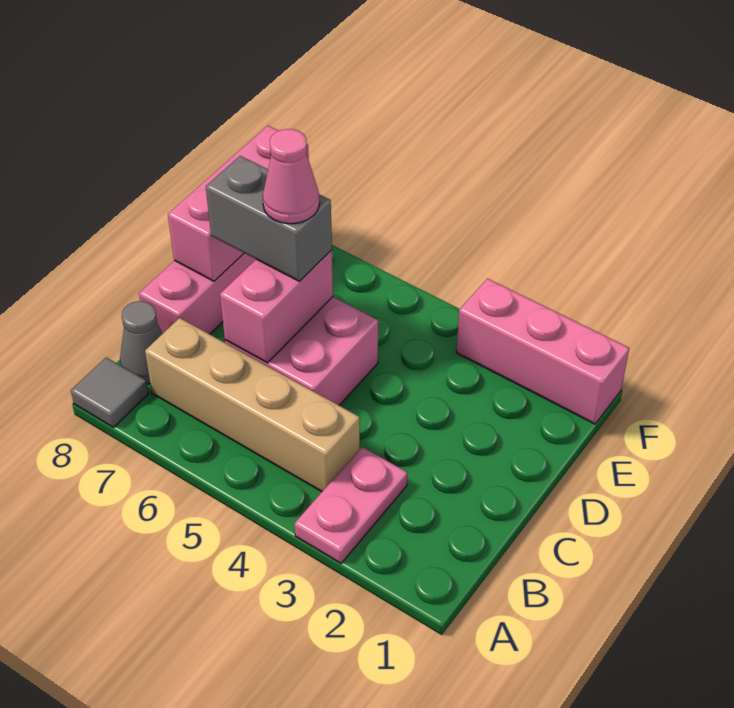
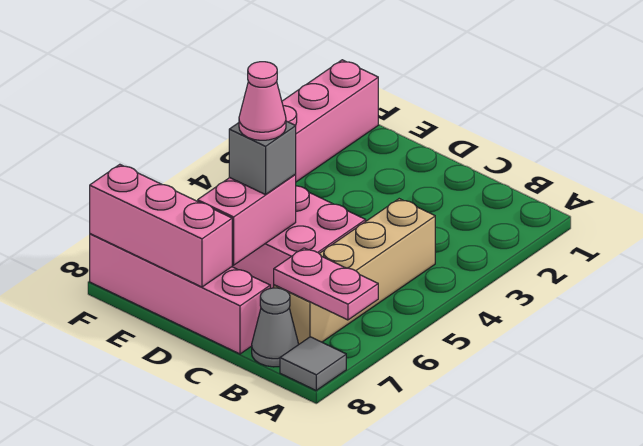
pink 1x2 plate [294,447,407,563] -> pink 1x2 plate moved to [274,248,378,320]
pink 1x2 brick [220,250,333,363] -> pink 1x2 brick turned to [198,175,296,265]
grey 1x2 brick [206,156,332,281] -> grey 1x1 brick [229,121,296,195]

